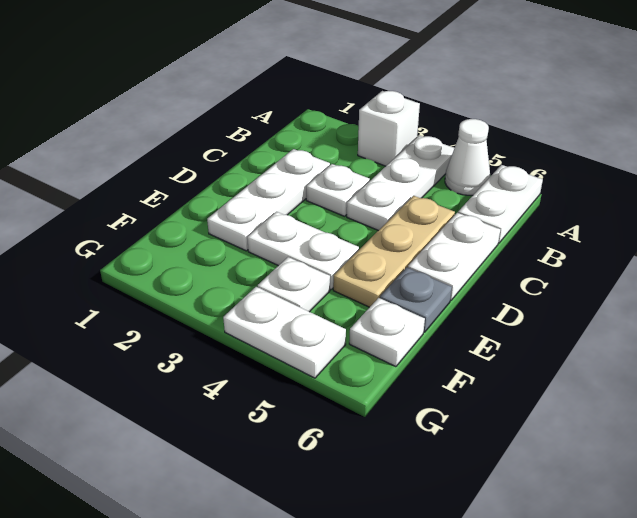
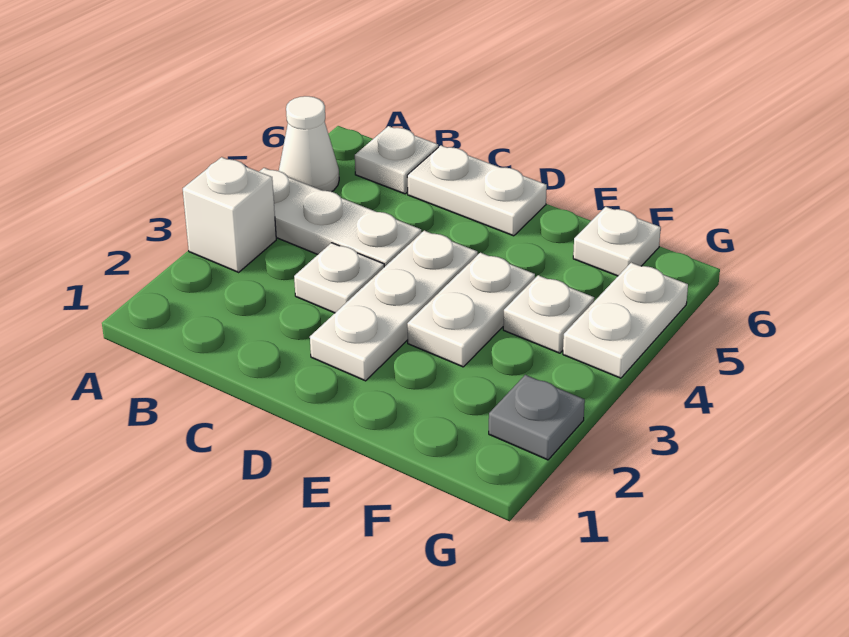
white 1x2 plate [458,165,543,243] -> white 1x1 plate [355,126,438,194]
white 1x3 plate [207,149,330,251] -> white 1x3 plate turned to [310,231,478,381]
tan 1x3 plate [333,196,455,307] -> none
grey 1x1 plate [380,267,452,332] -> grey 1x1 plate moved to [489,375,585,460]

